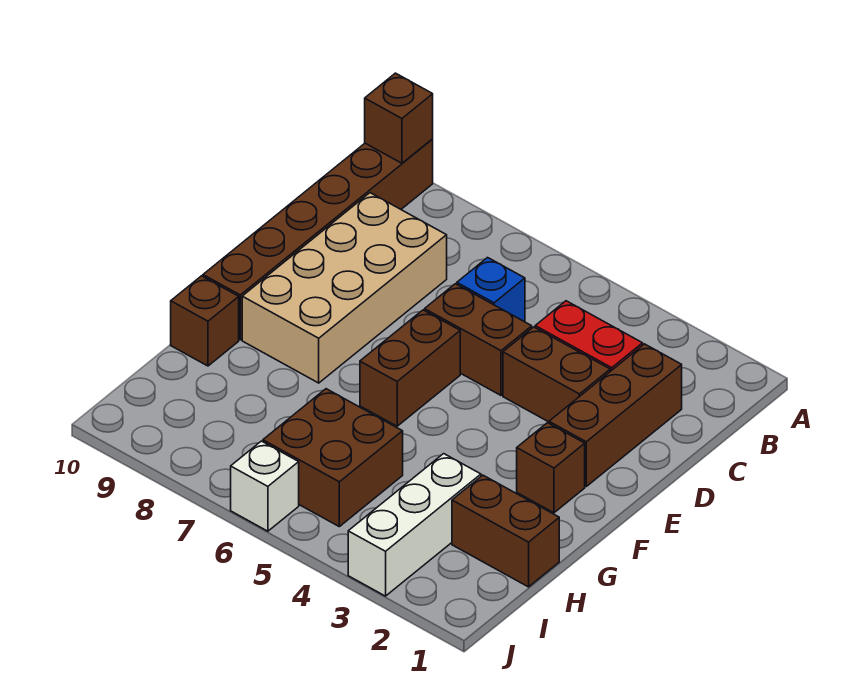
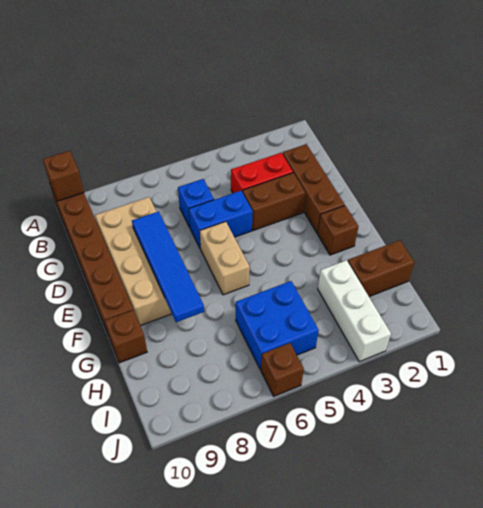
brown 1x2 brick [425,284,532,395] -> blue 1x2 brick [189,191,253,249]
none -> blue 1x4 tile [132,211,204,322]
brown 1x2 brick [360,310,460,426] -> tan 1x2 brick [200,222,250,295]
brown 2x2 brick [263,389,403,527] -> blue 2x2 brick [236,281,319,370]
white 1x1 brick [231,441,299,531] -> brown 1x1 brick [261,343,304,396]

